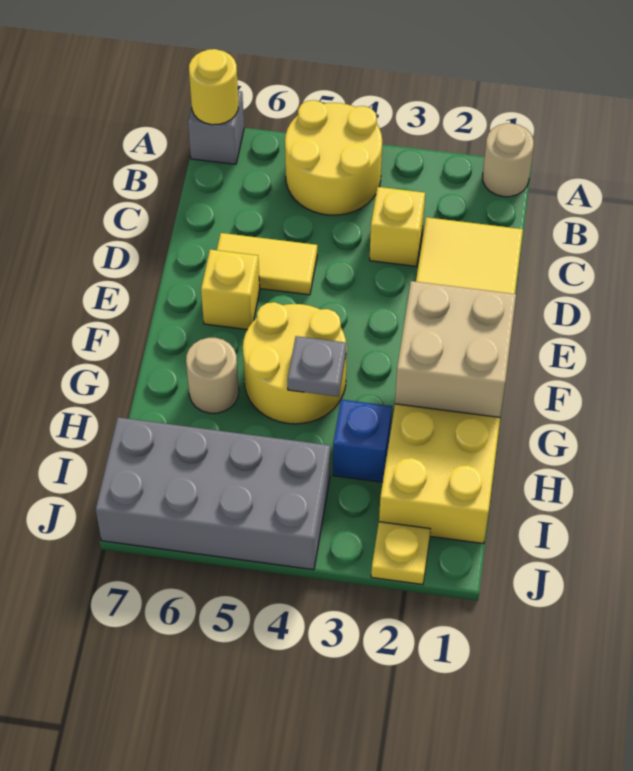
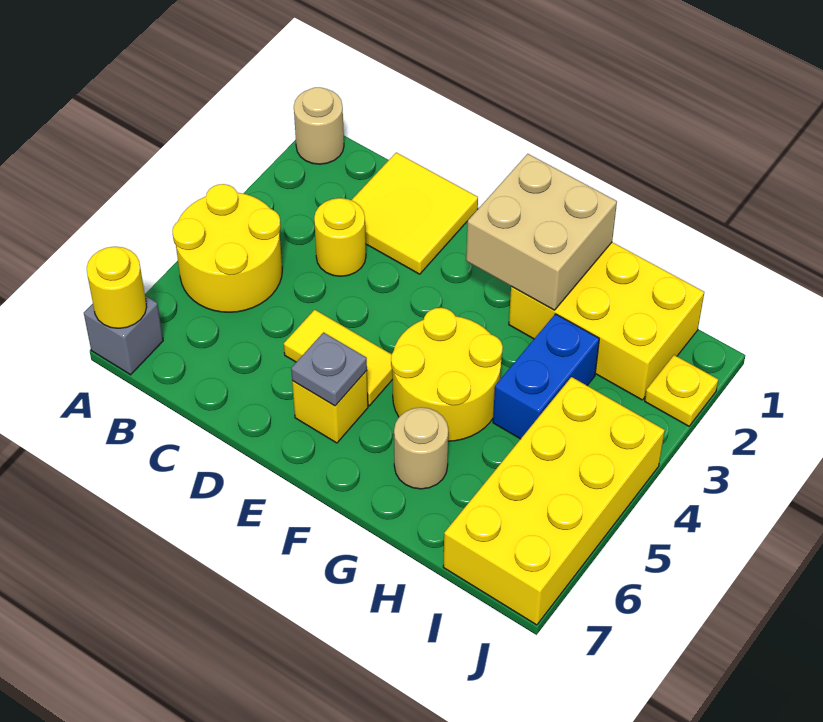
yellow 1x1 brick [370,187,425,266] -> yellow 1x1 round brick [314,198,366,276]
yellow 1x2 tile [217,233,317,295] -> yellow 1x2 tile turned to [284,310,393,406]
grey 1x1 plate [288,336,346,396] -> grey 1x1 plate moved to [291,332,367,406]
blue 1x1 brick [333,400,392,482] -> blue 1x2 brick [493,314,599,439]
grey 2x4 brick [96,417,330,570] -> yellow 2x4 brick [443,377,665,625]

